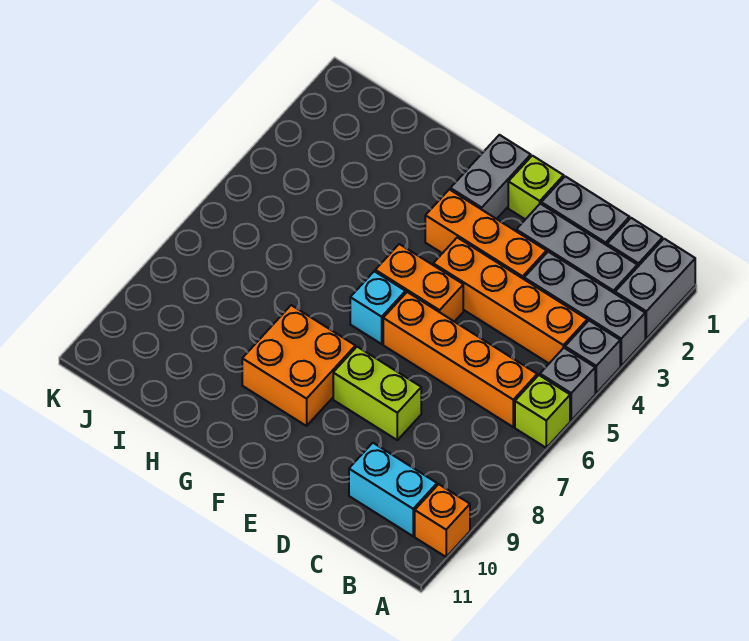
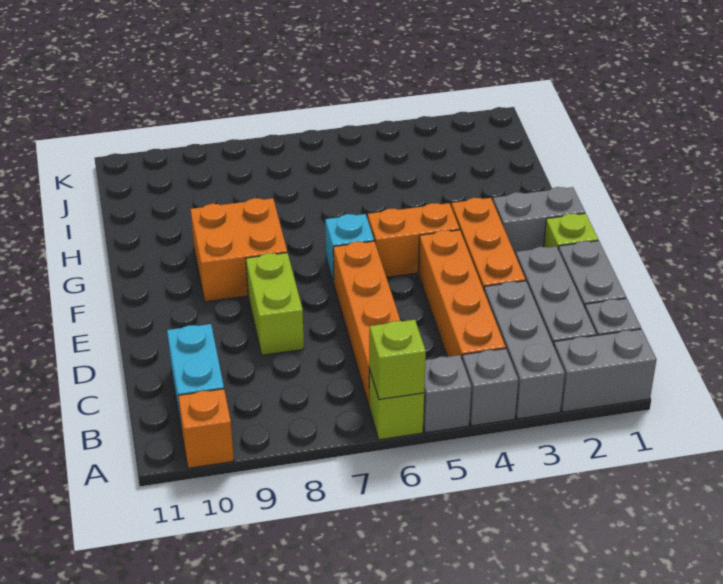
none -> lime 1x1 brick [369,320,426,400]
orange 1x2 brick [375,244,463,322] -> orange 1x2 brick turned to [368,203,460,277]

